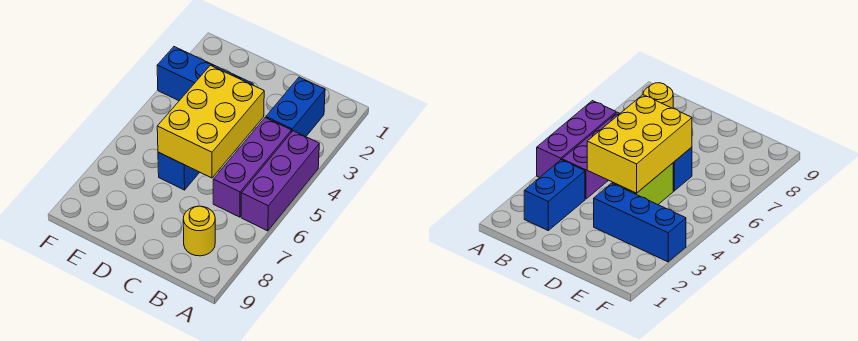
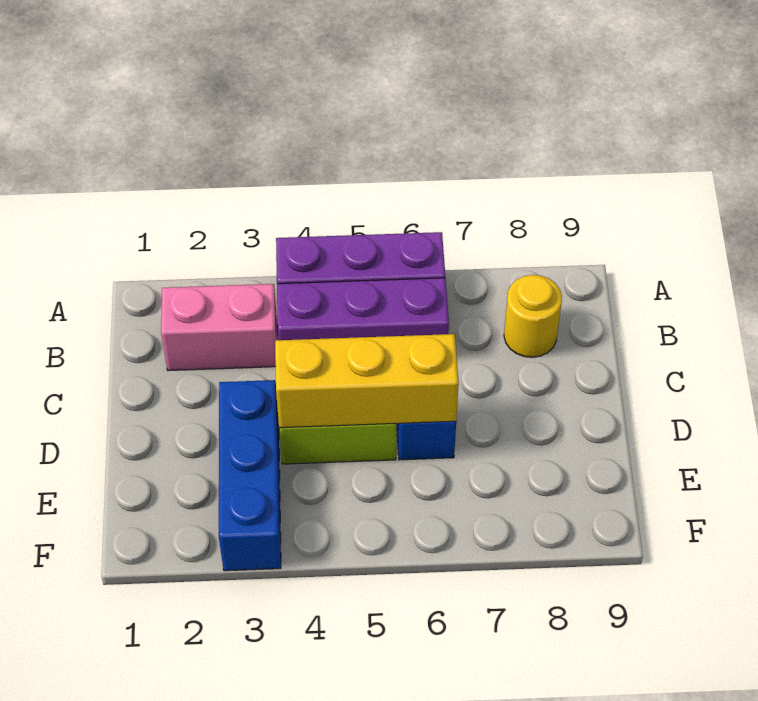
blue 1x2 brick [266,77,325,137] -> pink 1x2 brick [161,284,277,371]
yellow 2x3 brick [157,65,264,178] -> yellow 1x3 brick [275,334,459,428]

